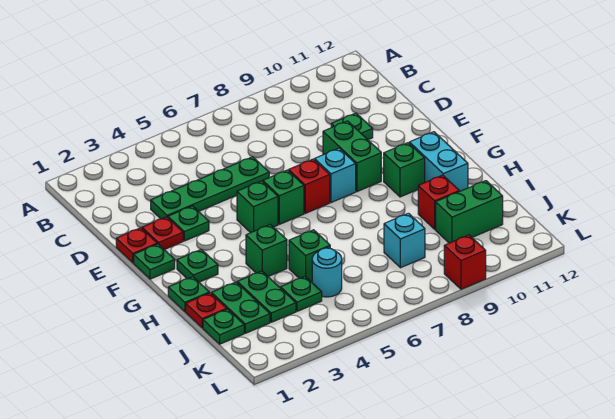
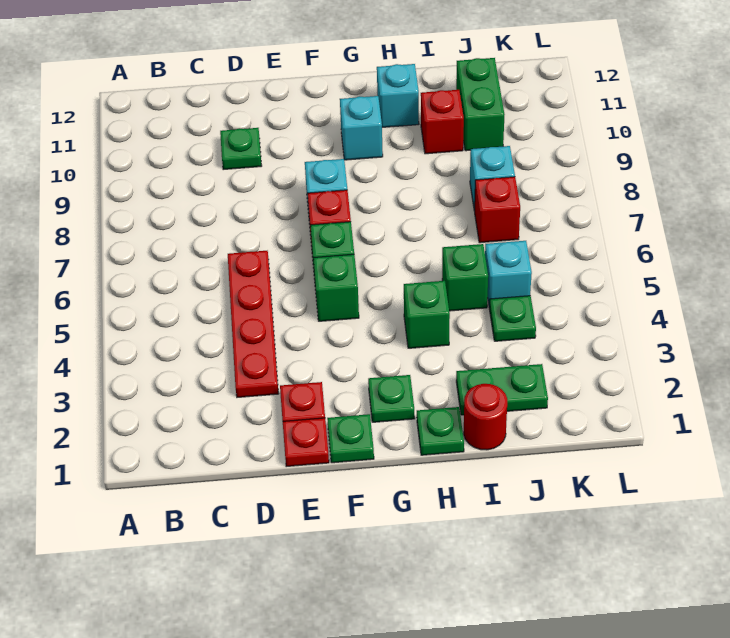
green 1x4 plate [151,157,269,219] -> red 1x4 plate [228,251,278,397]
green 1x1 plate [168,206,209,241] -> none
green 1x2 brick [323,121,381,192] -> none
green 1x1 brick [384,143,425,197] -> cyan 1x1 brick [340,96,383,160]
cyan 1x2 brick [409,132,468,192] -> cyan 1x1 brick [377,64,419,127]
red 1x1 plate [186,293,227,328] -> red 1x1 round brick [464,384,507,450]
green 1x2 plate [237,271,296,322] -> none
green 1x1 plate [203,309,244,344] -> none
cyan 1x1 round brick [312,248,342,297] -> cyan 1x1 brick [485,241,532,307]
red 1x1 brick [444,235,486,289] -> red 1x1 brick moved to [475,177,520,243]

